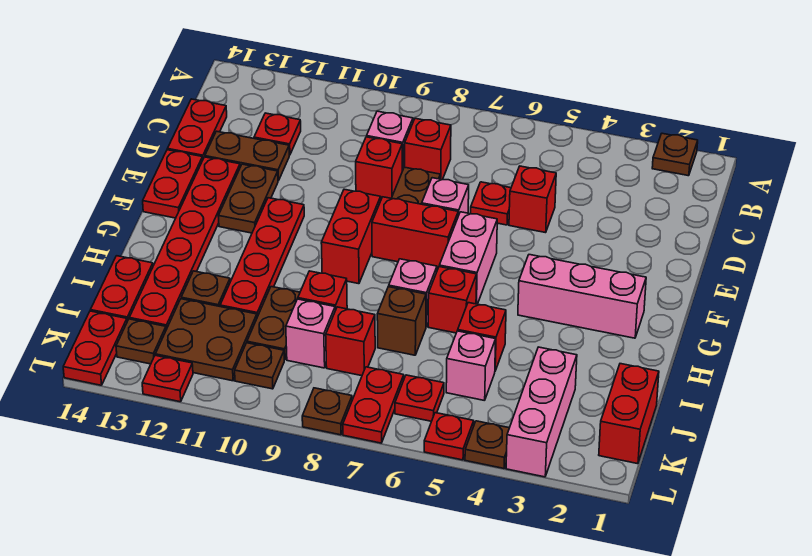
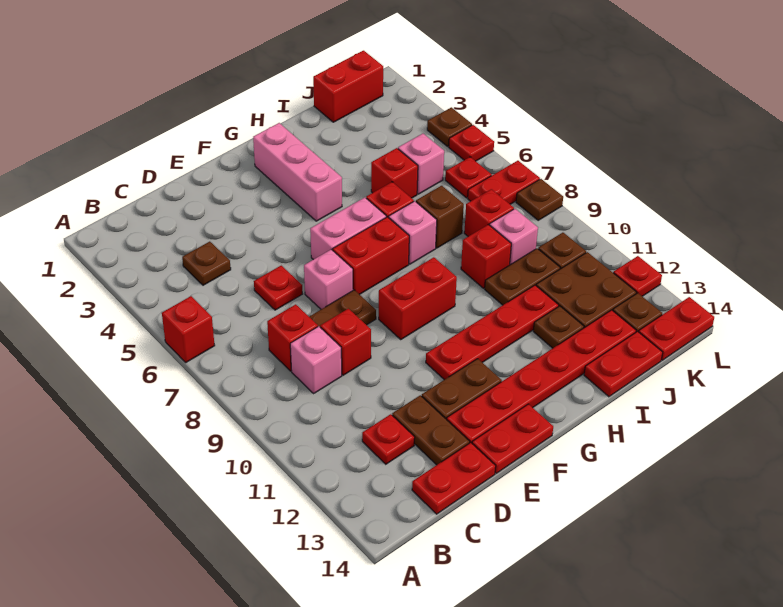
brown 1x1 plate [652,133,698,176] -> brown 1x1 plate moved to [182,242,231,285]
red 1x1 brick [509,166,556,233] -> red 1x1 brick moved to [162,296,215,362]
red 1x2 brick [372,197,458,270] -> red 1x2 brick turned to [333,217,409,295]
pink 1x3 brick [506,347,577,477] -> none

